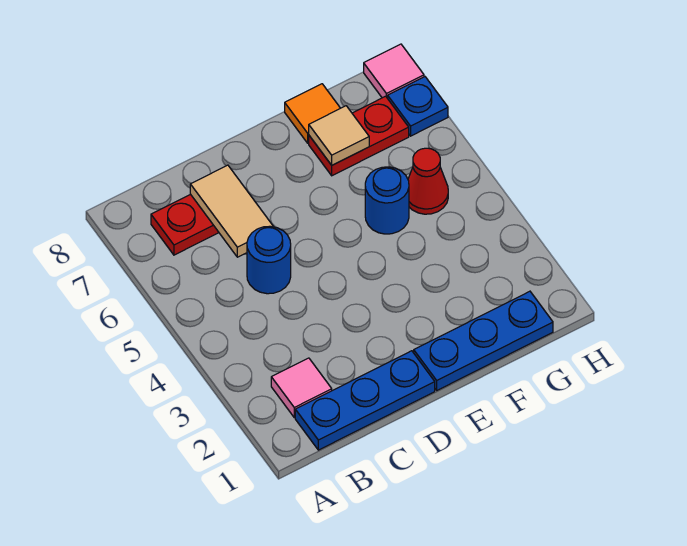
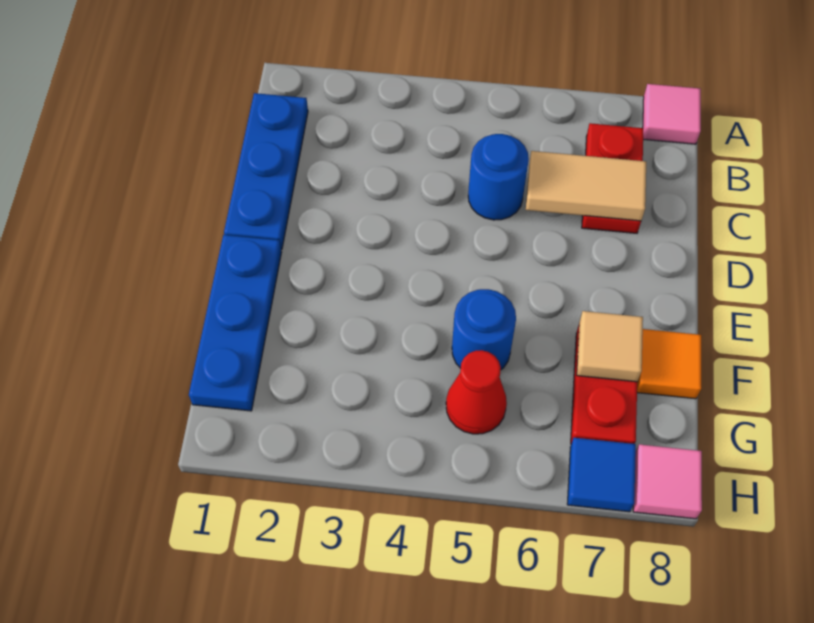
pink 1x1 tile [271,358,332,418] -> pink 1x1 tile moved to [643,84,701,144]
blue 1x1 plate [388,77,448,136] -> blue 1x1 tile [567,438,636,512]

